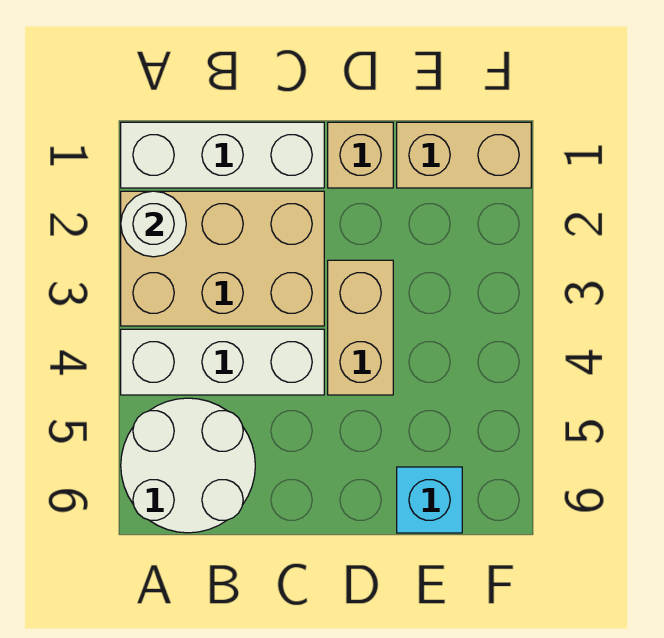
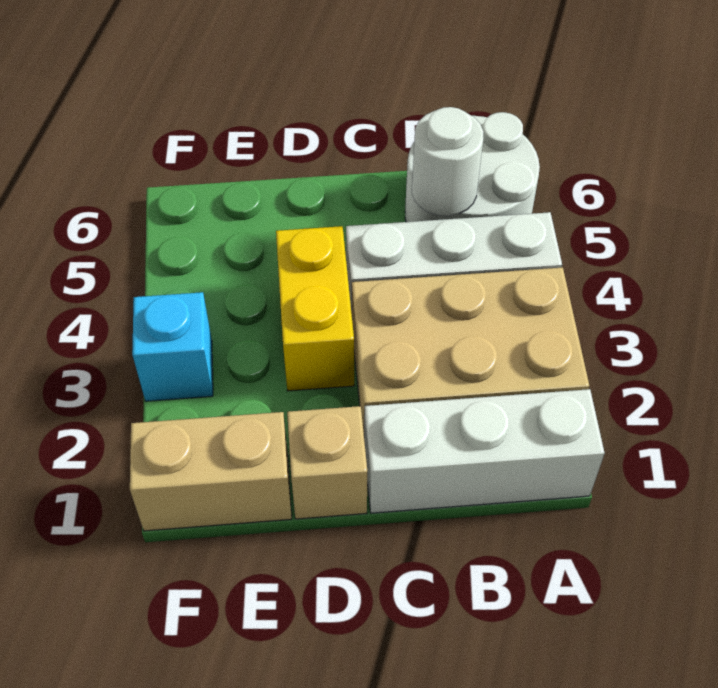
white 1x1 round brick [121,191,186,257] -> white 1x1 round brick moved to [412,107,484,216]
tan 1x2 brick [328,260,393,395] -> yellow 1x2 brick [276,226,354,391]
cyan 1x1 brick [397,467,462,533] -> cyan 1x1 brick moved to [132,292,213,401]

